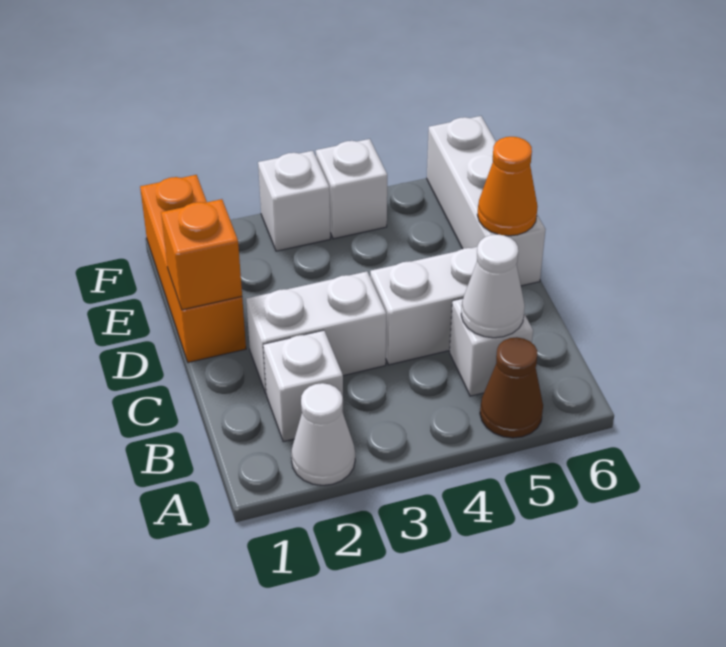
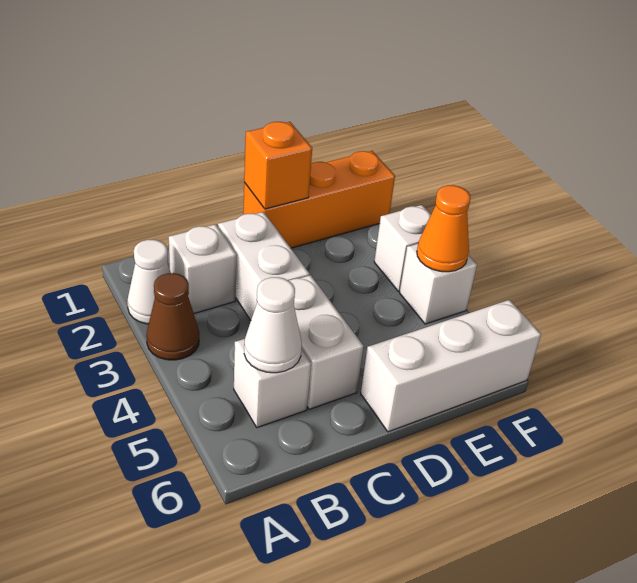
brown 1x1 cone [480,337,543,438] -> brown 1x1 cone moved to [146,273,199,360]
orange 1x1 cone [477,137,538,236] -> orange 1x1 cone moved to [417,185,470,272]

